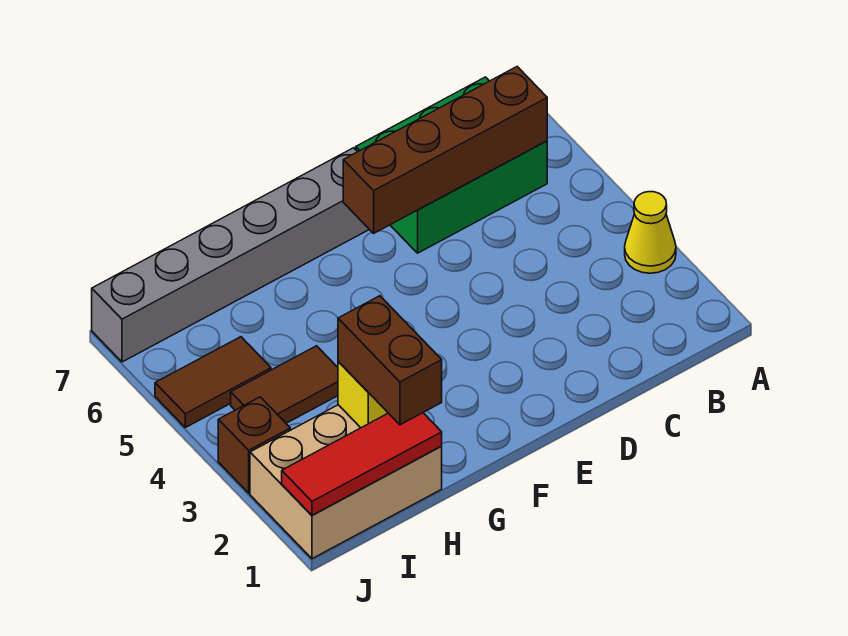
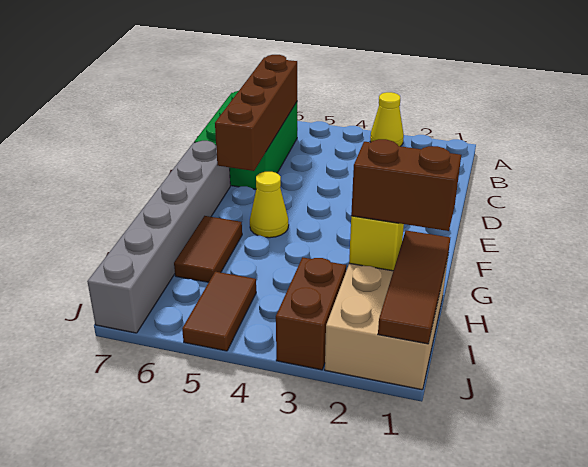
none -> yellow 1x1 cone [250,172,289,238]
red 1x3 tile [282,413,442,515] -> brown 1x3 tile [378,230,450,344]
brown 1x2 tile [231,346,338,423] -> brown 1x2 tile moved to [174,216,242,282]
brown 1x1 brick [218,397,290,493] -> brown 1x2 brick [276,257,346,370]

